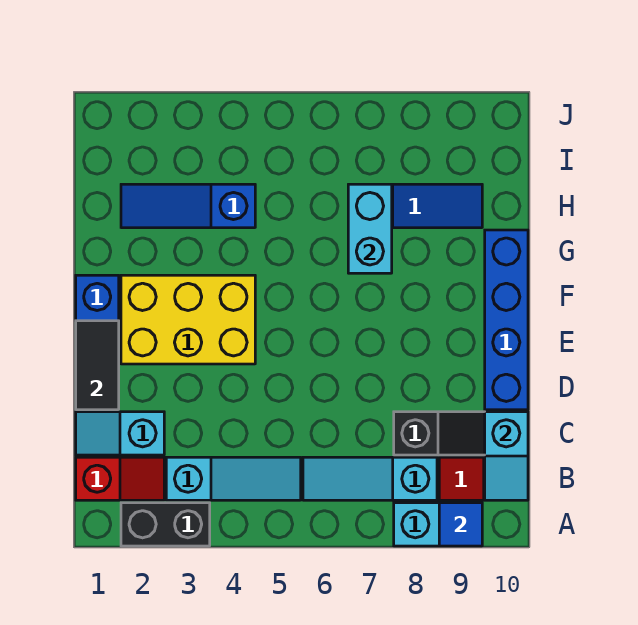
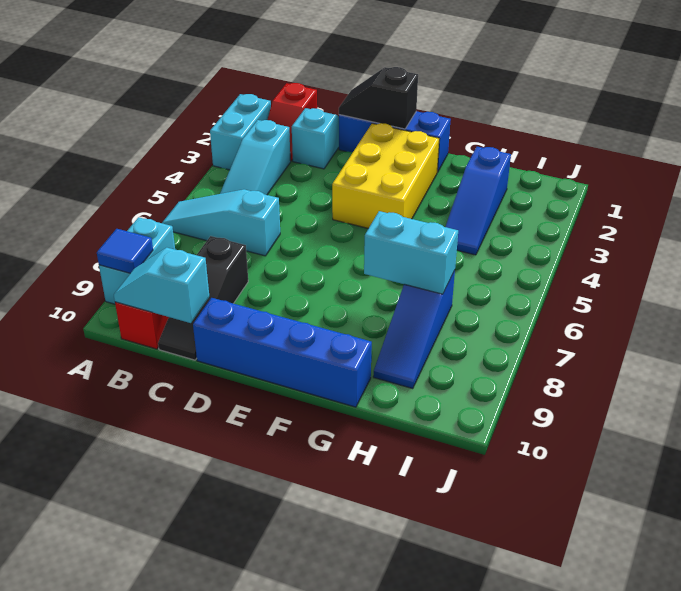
black 1x2 brick [121,503,210,546] -> cyan 1x2 brick [210,94,271,170]
cyan 1x3 slope [303,457,437,500] -> cyan 1x3 slope turned to [162,189,280,256]
black 1x2 tile [76,321,119,410] -> black 1x2 slope [339,67,418,129]
blue 1x3 slope [121,184,255,228] -> blue 1x3 slope turned to [446,147,511,255]

